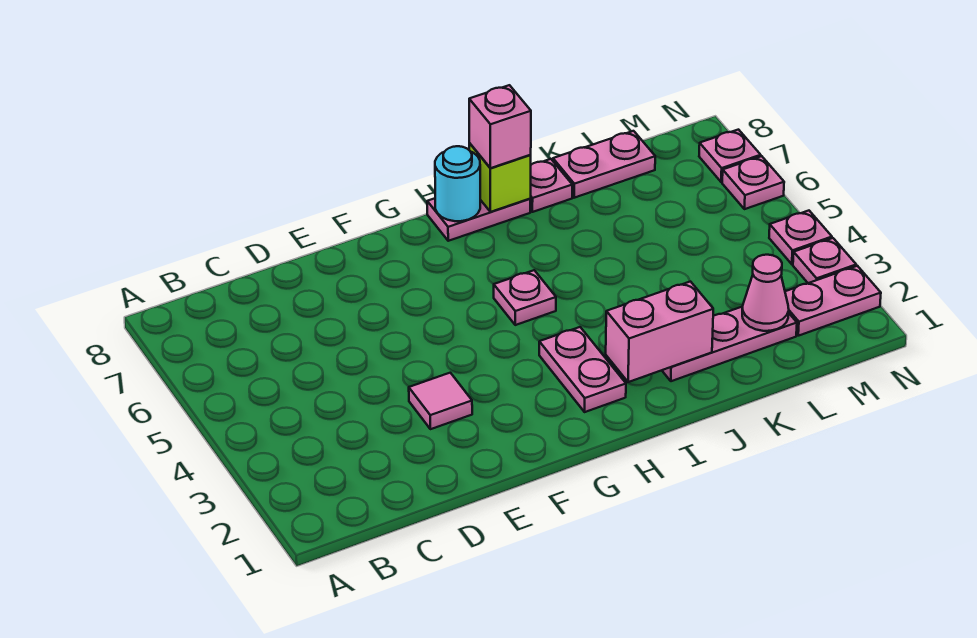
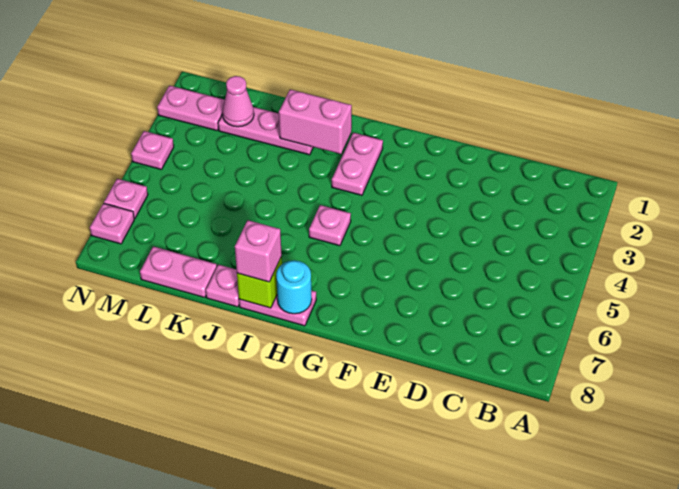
pink 1x1 tile [409,373,472,429] -> none
pink 1x1 plate [793,238,856,283] -> none

